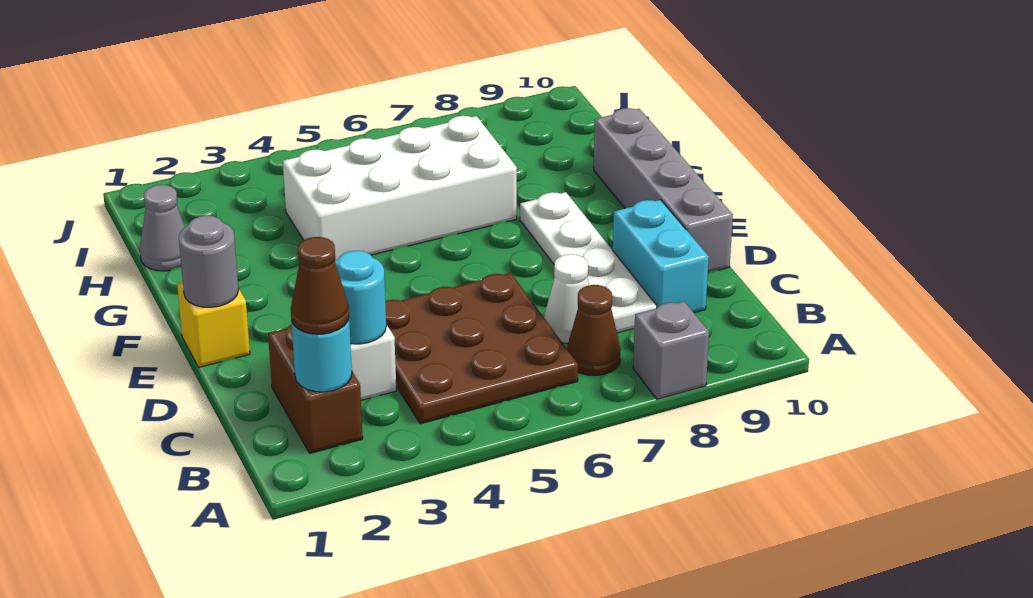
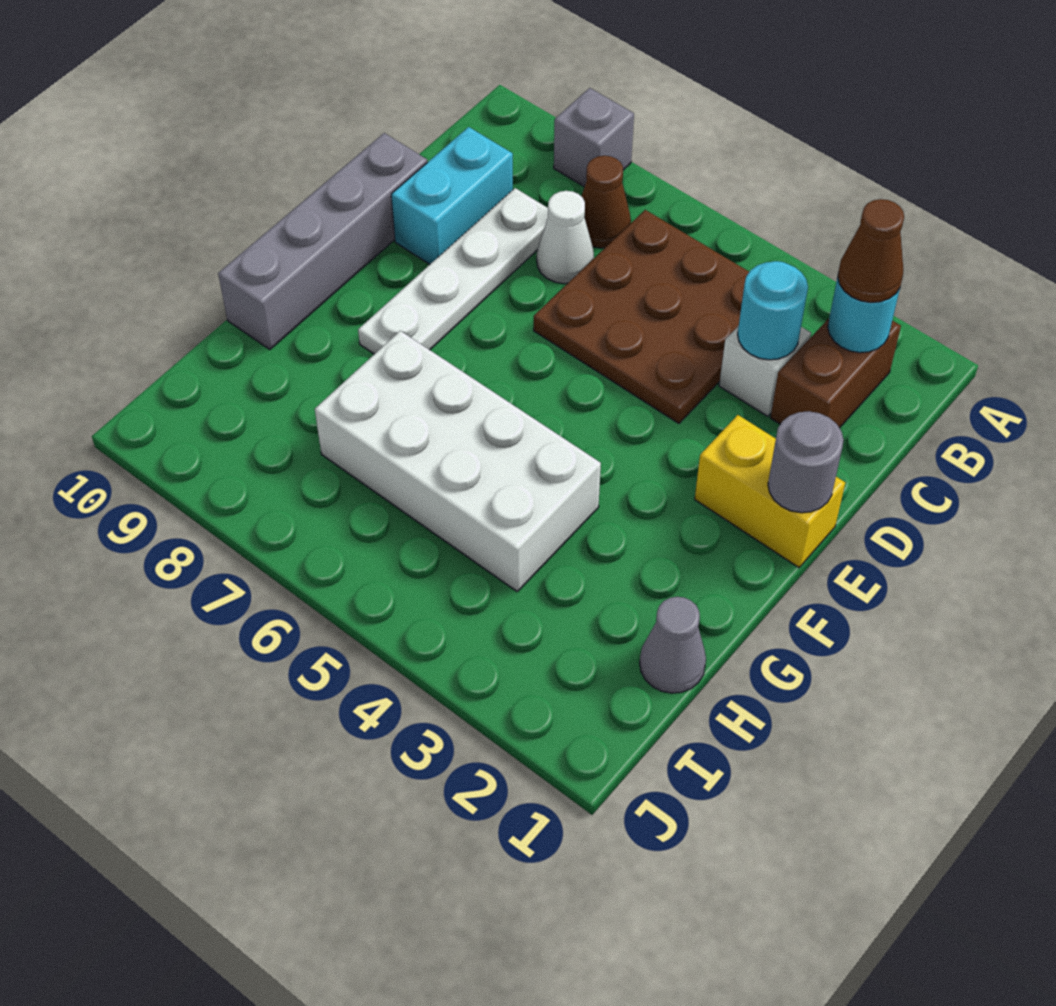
yellow 1x1 brick [177,282,250,367] -> yellow 1x2 brick [695,415,845,567]

